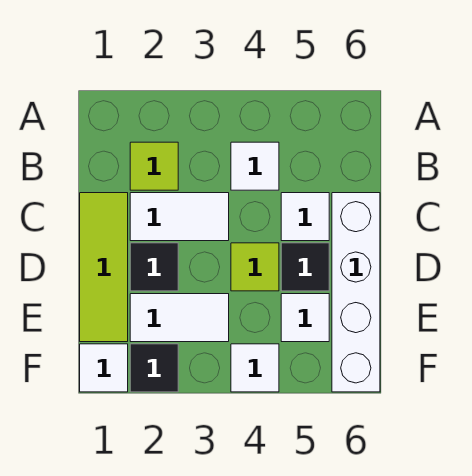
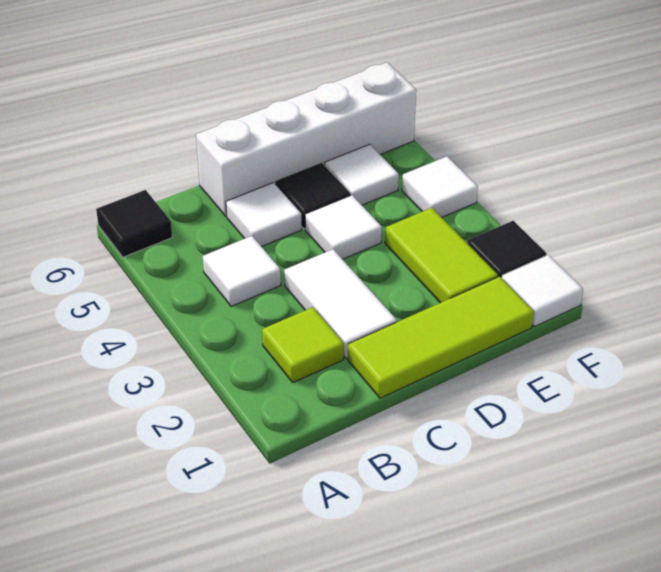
black 1x1 tile [130,243,178,291] -> black 1x1 tile moved to [96,190,172,257]
lime 1x1 tile [231,243,279,291] -> white 1x1 tile [305,195,382,259]
white 1x2 tile [130,294,229,342] -> lime 1x2 tile [385,208,498,303]

